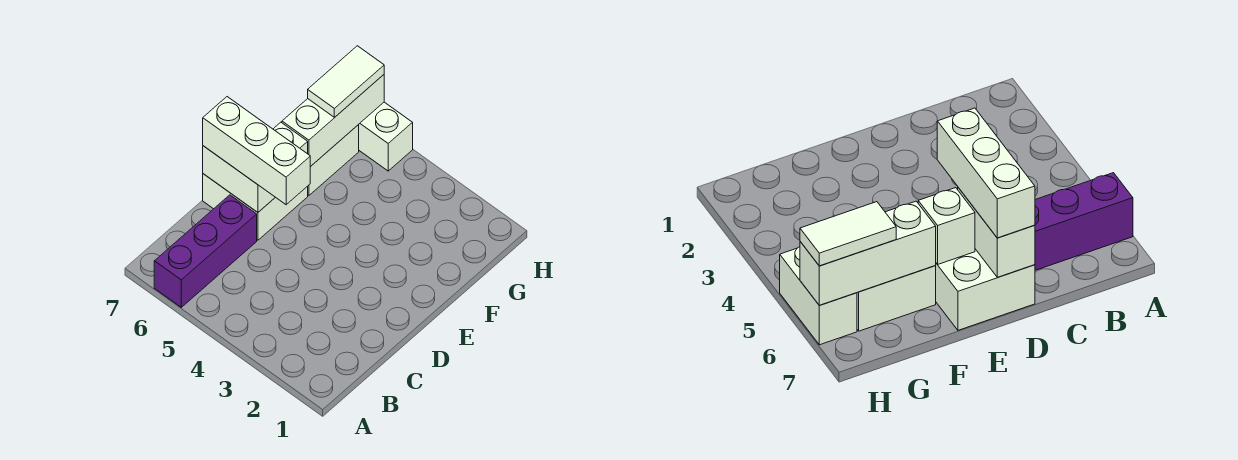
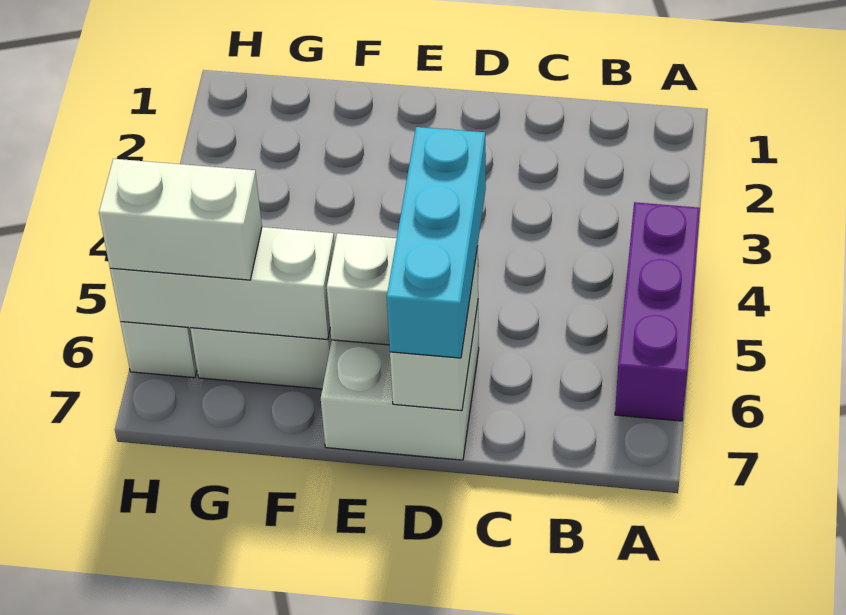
purple 1x3 brick [154,195,257,307] -> purple 1x3 brick turned to [615,202,700,421]
white 1x3 brick [203,97,310,205] -> cyan 1x3 brick [387,127,486,358]
white 1x2 tile [308,46,384,117] -> white 1x2 brick [99,159,262,280]

